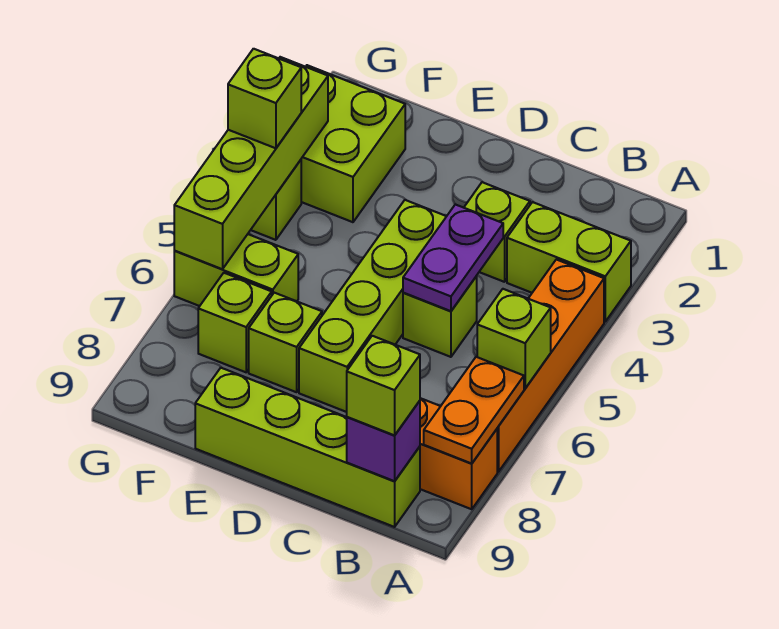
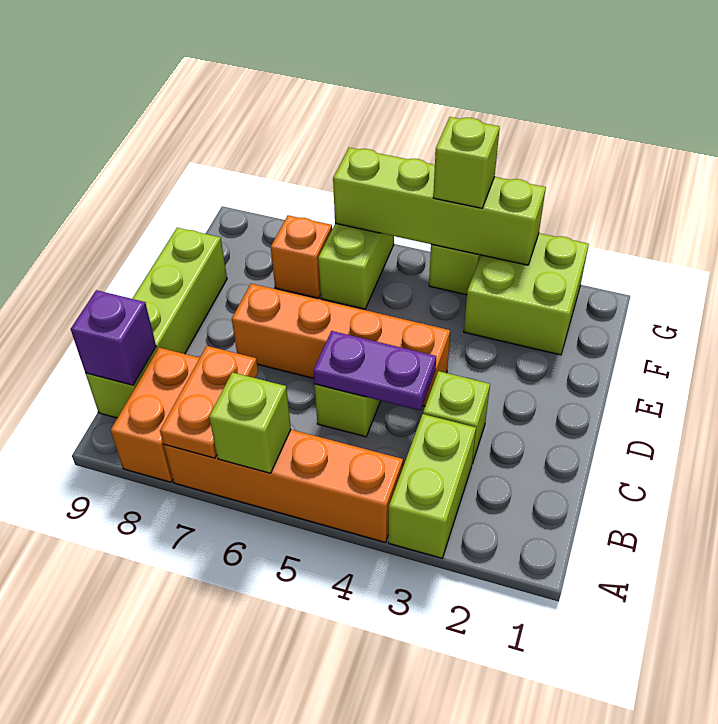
orange 1x2 plate [424,357,524,463] -> orange 1x2 plate turned to [160,346,258,458]
lime 1x1 brick [347,336,420,436] -> none
lime 1x4 brick [299,200,447,412] -> orange 1x4 brick [232,284,450,406]
lime 1x1 brick [249,293,322,392] -> none
lime 1x1 brick [198,273,272,372] -> orange 1x1 brick [271,215,332,298]

